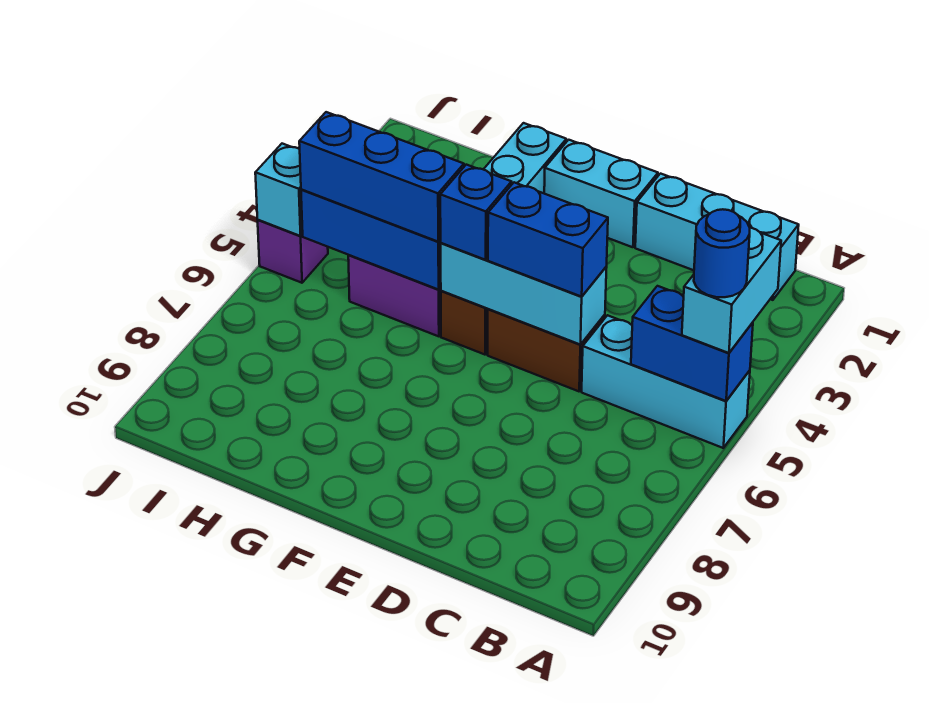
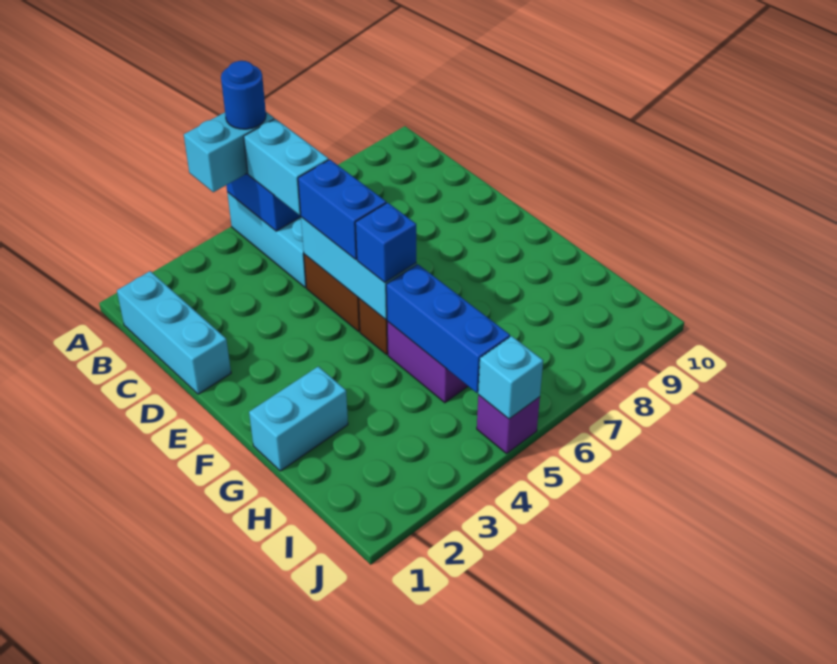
cyan 1x2 brick [544,140,658,247] -> cyan 1x2 brick moved to [244,119,329,215]
blue 1x3 brick [299,112,464,242] -> none

